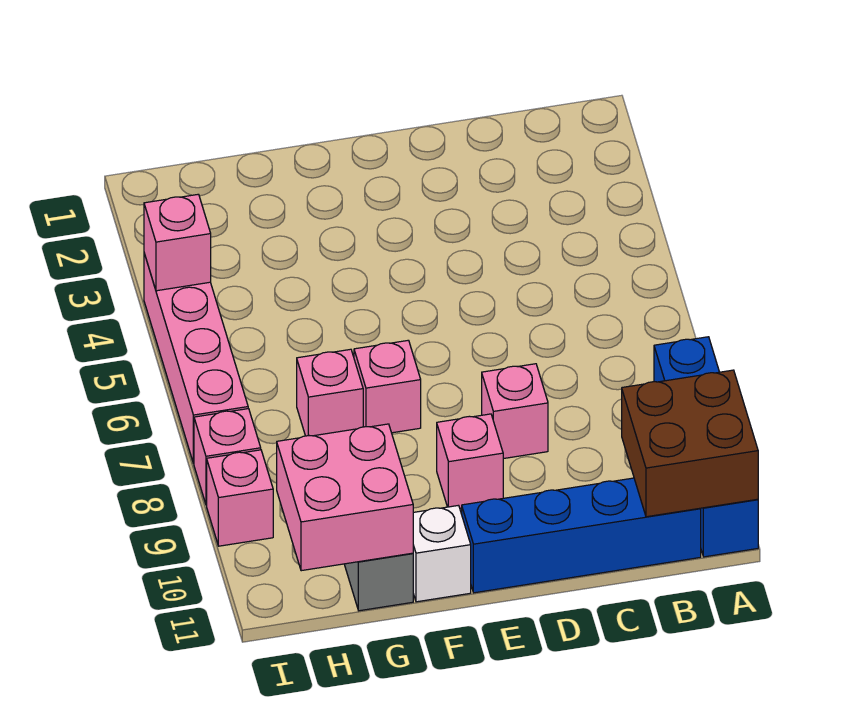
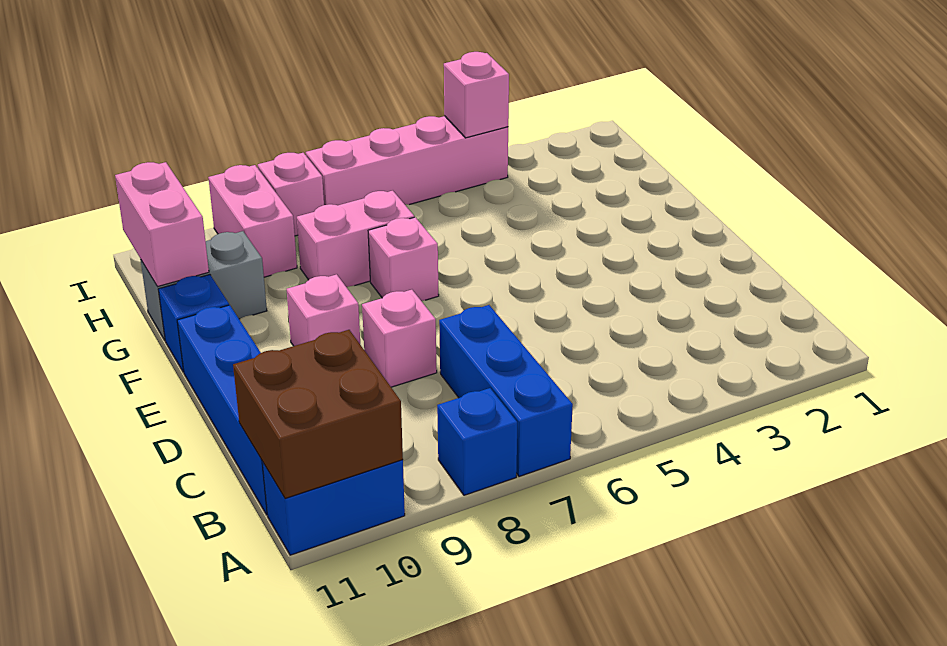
none -> blue 1x3 brick [439,305,573,476]
white 1x1 brick [413,505,471,602] -> blue 1x1 brick [158,274,229,372]
pink 1x1 brick [297,349,363,436] -> pink 1x2 brick [297,191,414,287]
pink 2x2 brick [277,424,413,571] -> pink 1x2 brick [115,162,209,287]
pink 1x1 brick [207,450,273,546] -> pink 1x2 brick [208,165,297,277]

